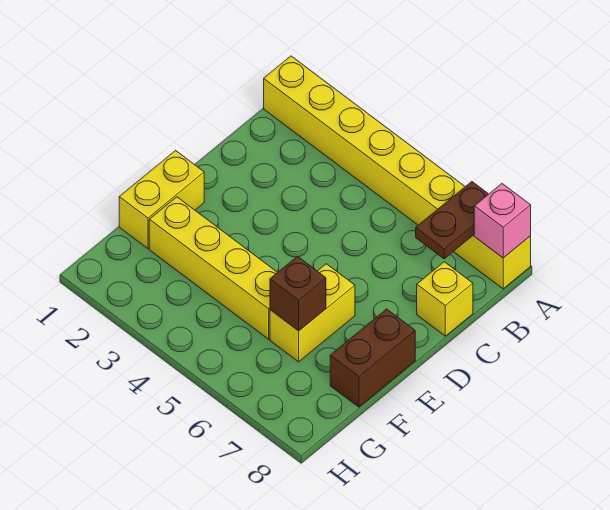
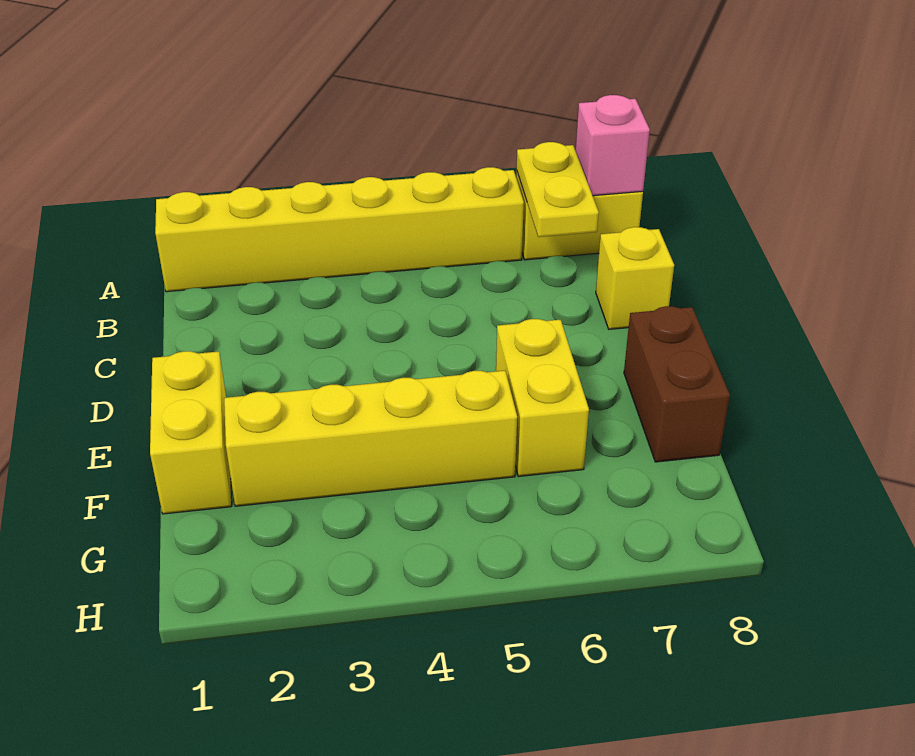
brown 1x2 plate [416,182,488,259] -> yellow 1x2 plate [517,142,599,237]
brown 1x1 brick [270,256,326,331] -> none

